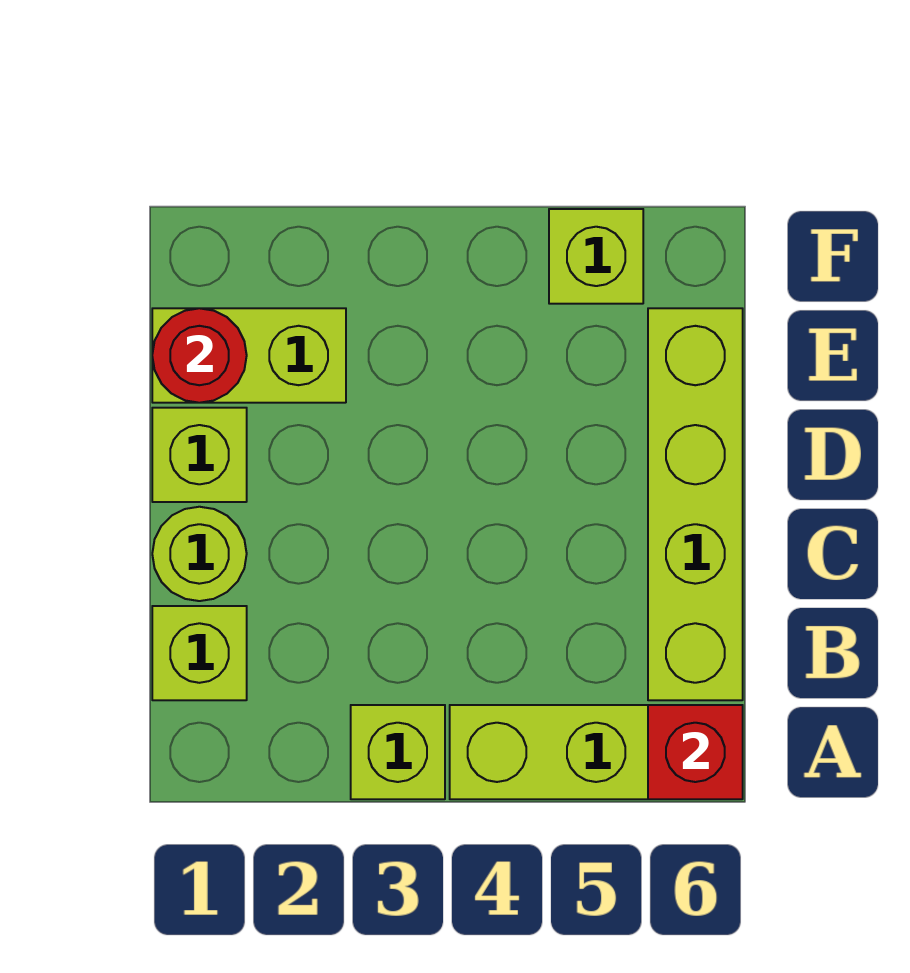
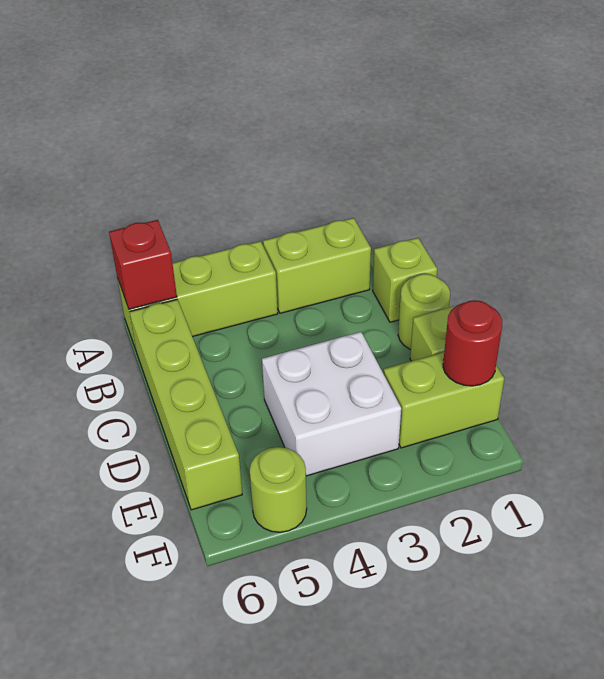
lime 1x1 brick [351,705,445,799] -> lime 1x2 brick [263,218,371,313]
none -> white 2x2 brick [262,332,401,476]
lime 1x1 brick [549,209,643,304] -> lime 1x1 round brick [250,447,307,532]

